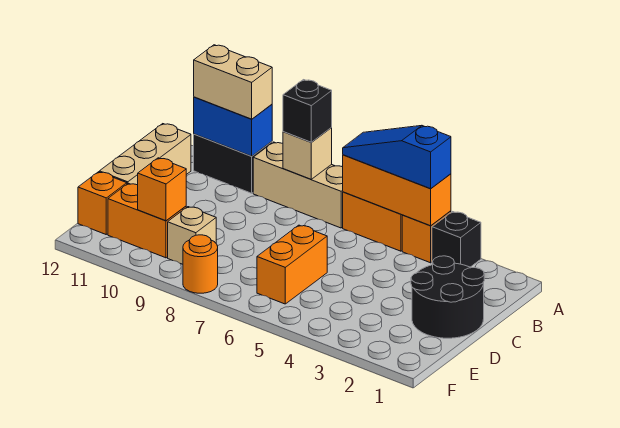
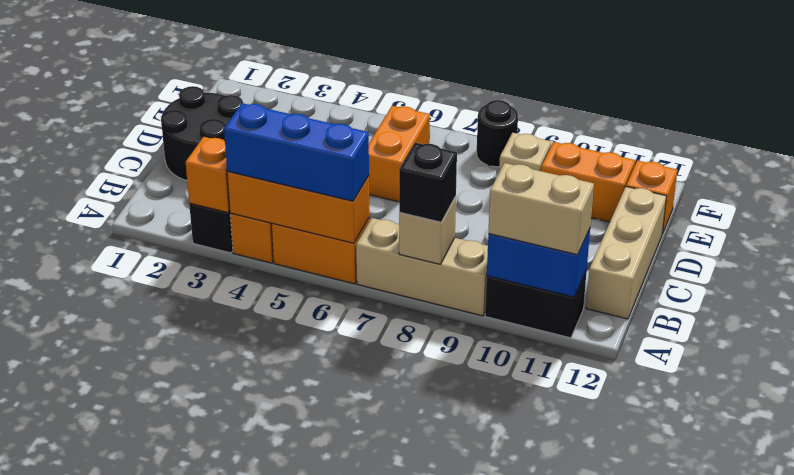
blue 1x3 slope [343,126,451,189] -> blue 1x3 brick [224,103,369,201]
orange 1x1 brick [138,158,186,221] -> orange 1x1 brick moved to [186,137,230,213]
orange 1x1 round brick [183,235,218,293] -> black 1x1 round brick [477,100,518,167]

